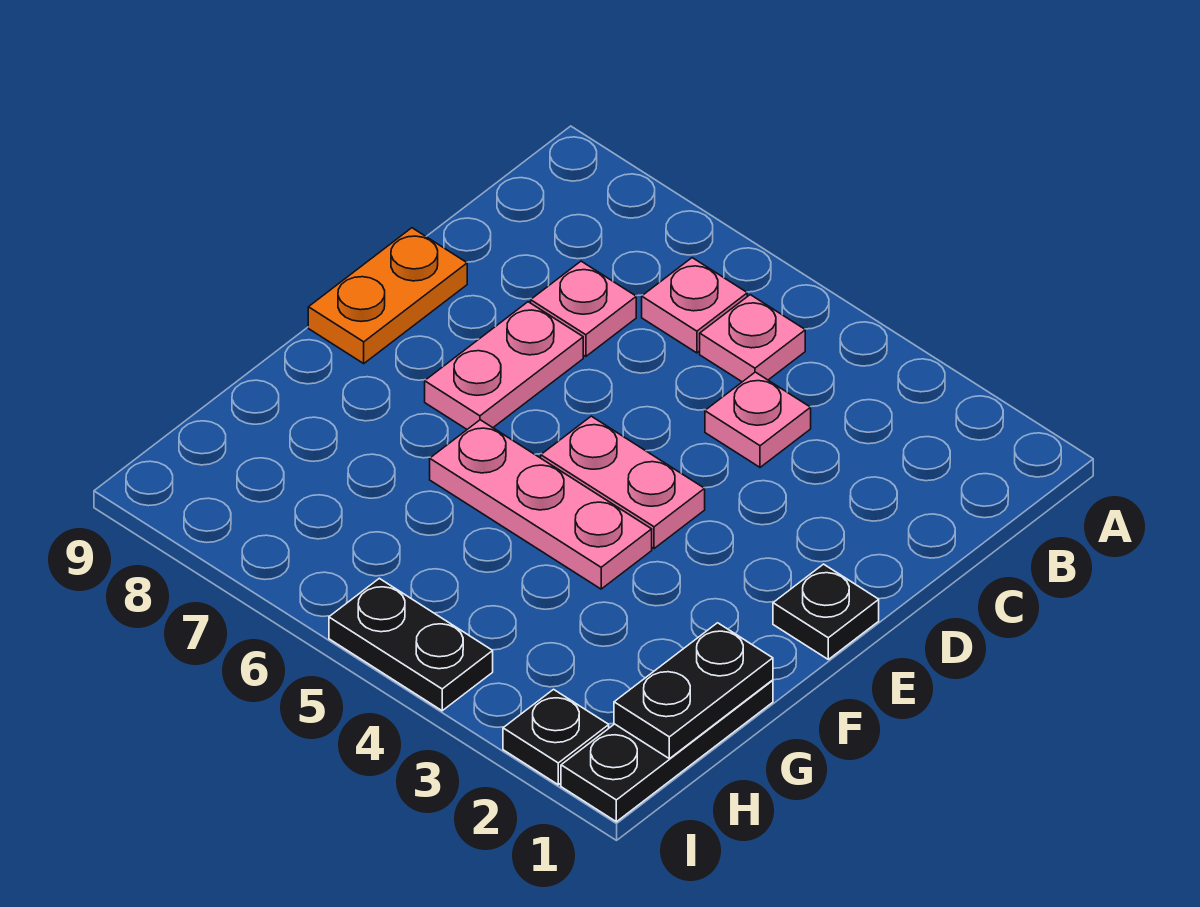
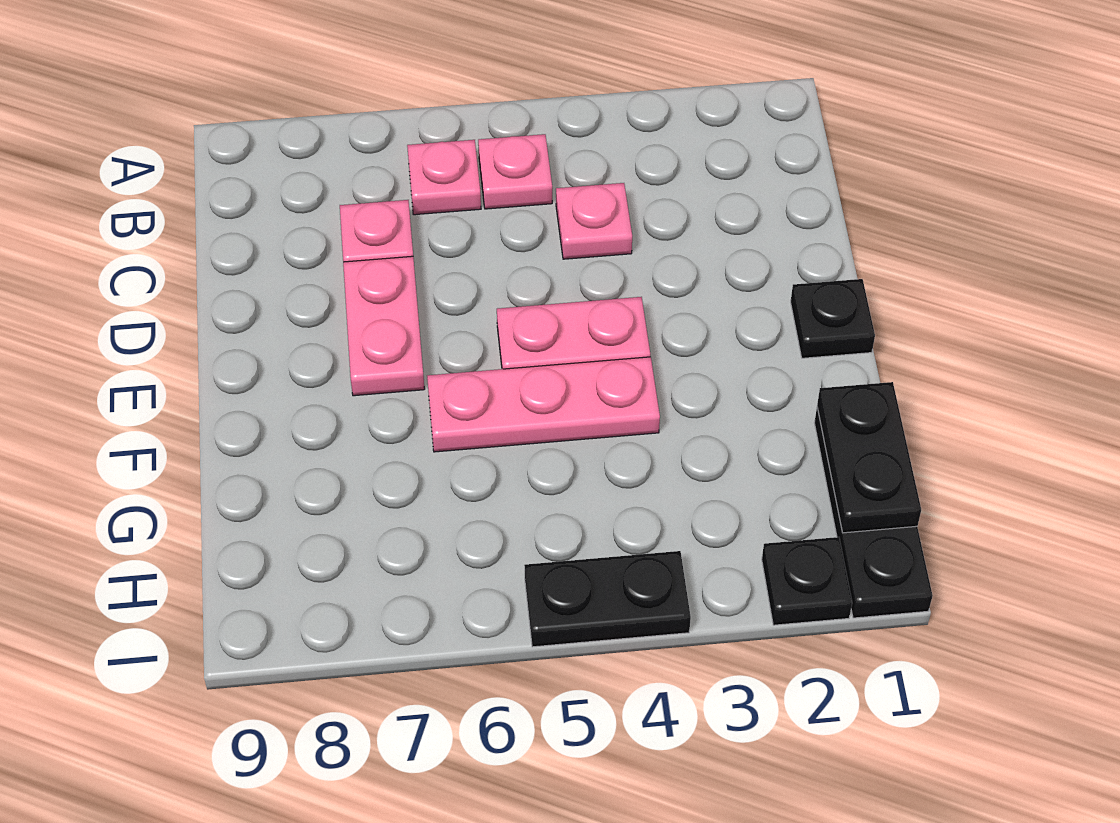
orange 1x2 plate [308,228,467,363] -> none

